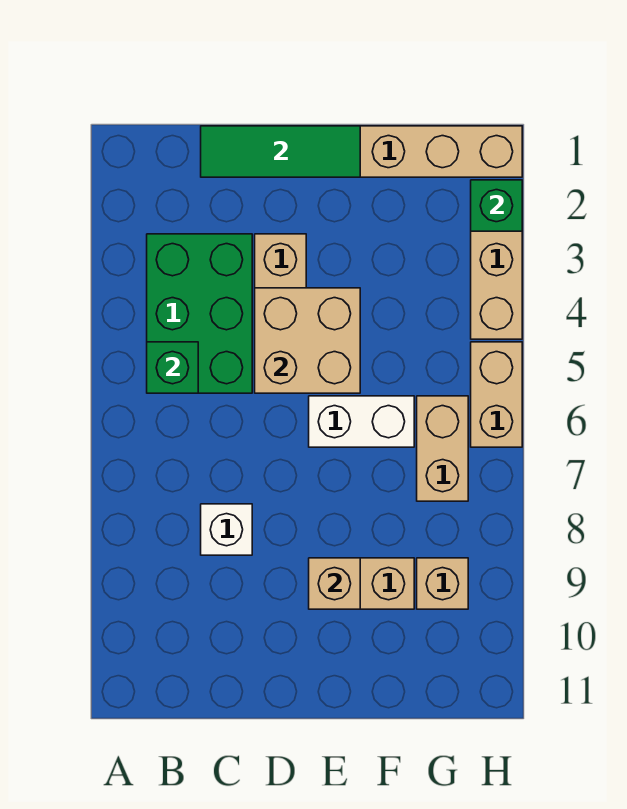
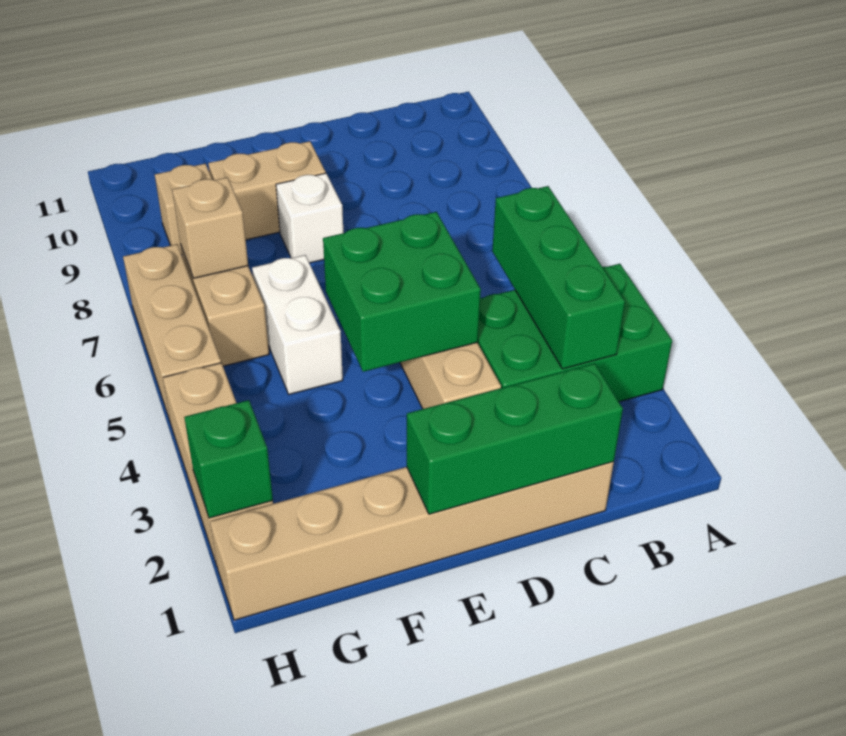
green 2x3 brick [147,234,252,393] -> green 2x3 brick turned to [477,264,672,402]
green 1x1 brick [147,342,198,393] -> green 1x3 brick [492,186,625,369]
green 1x3 tile [201,126,360,177] -> green 1x3 brick [407,363,623,514]
white 1x1 brick [201,504,252,555] -> white 1x1 brick moved to [276,173,343,263]
tan 2x2 brick [255,288,360,393] -> green 2x2 brick [323,212,481,372]
white 1x2 brick [309,396,414,447] -> white 1x2 brick turned to [252,255,343,394]
tan 1x1 brick [309,558,360,609] -> tan 1x1 brick moved to [172,177,248,278]
tan 1x2 brick [471,342,522,447] -> tan 1x3 brick [123,244,221,423]

